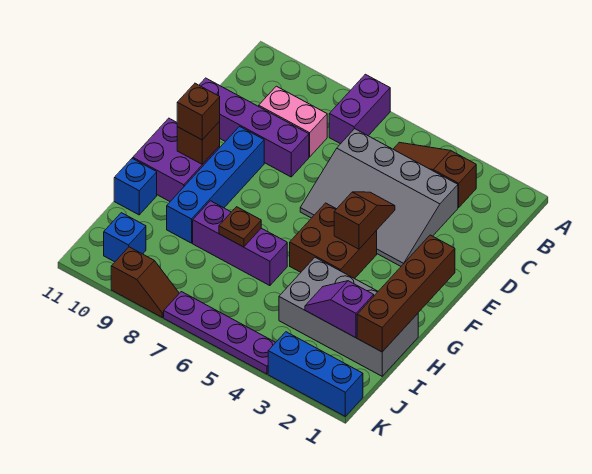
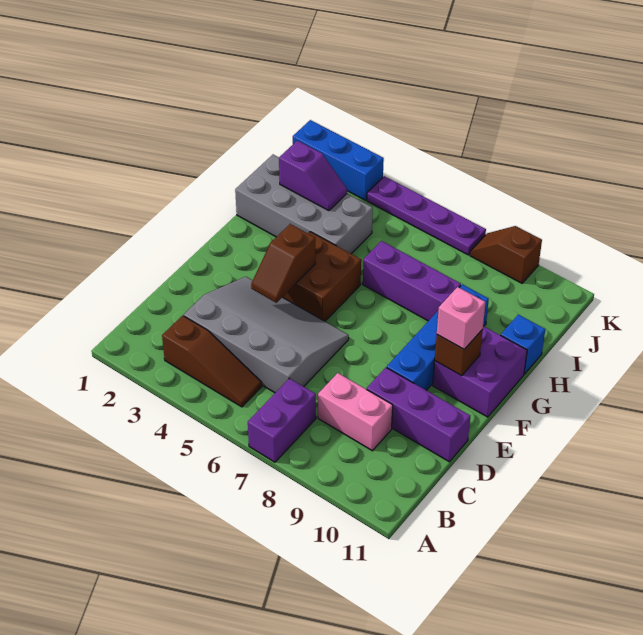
purple 1x4 brick [199,78,309,177] -> purple 1x3 brick [367,368,470,462]
brown 1x4 brick [357,235,455,352] -> none
brown 1x1 brick [177,83,220,140] -> pink 1x1 brick [437,287,486,349]
brown 1x1 plate [219,207,261,247] -> none
blue 1x1 brick [104,213,146,262] -> none

